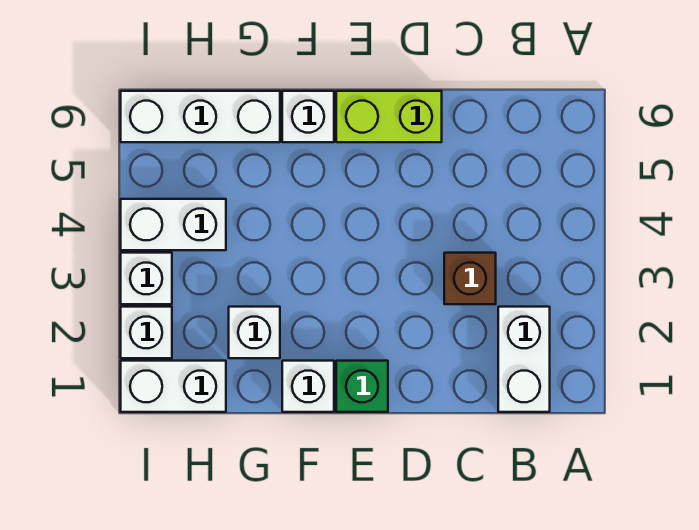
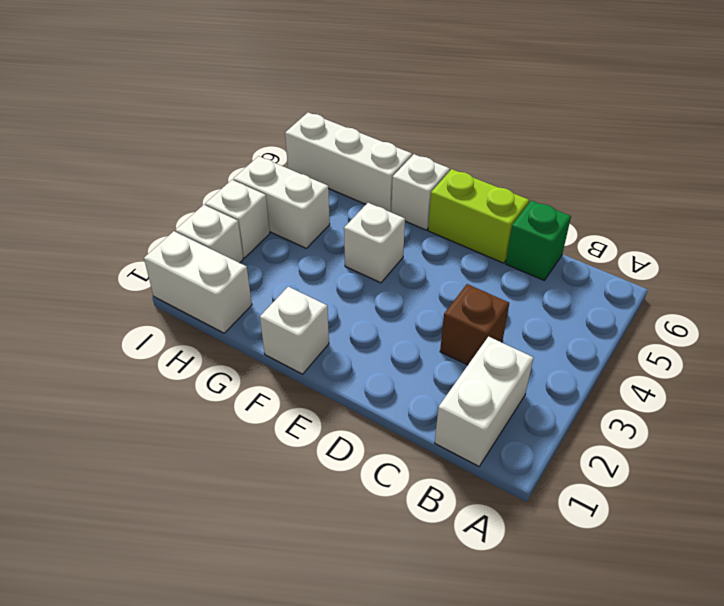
green 1x1 brick [336,361,388,412] -> green 1x1 brick moved to [506,201,571,280]
white 1x1 brick [229,307,280,358] -> white 1x1 brick moved to [344,203,405,283]

